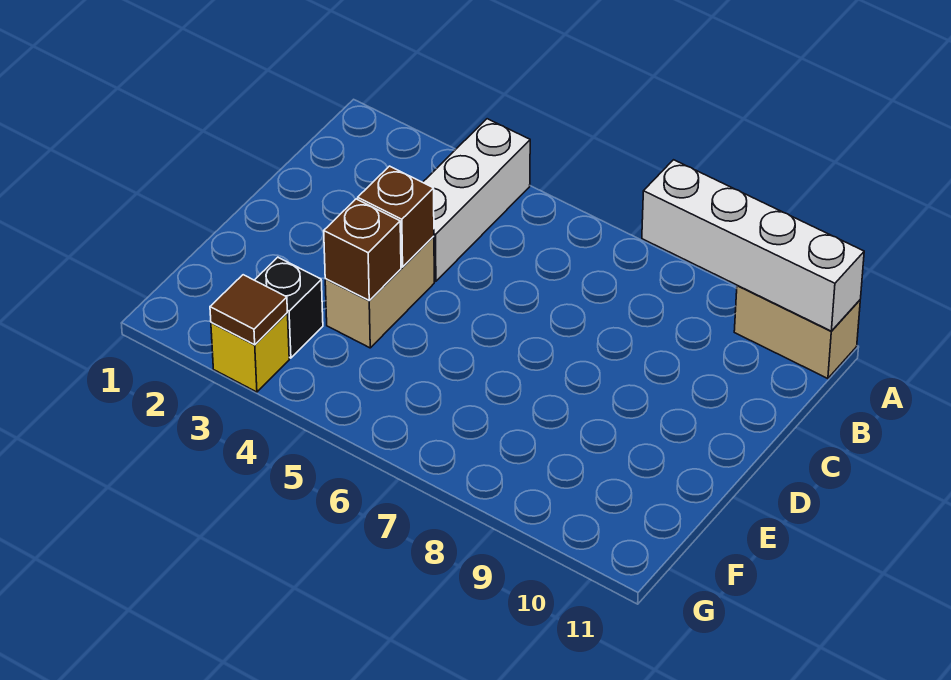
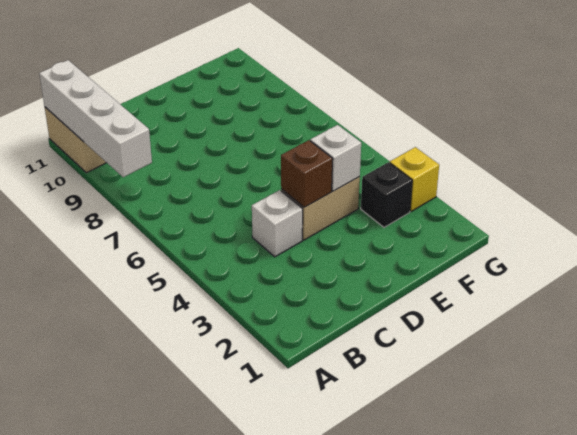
white 1x3 brick [423,119,530,281] -> white 1x1 brick [252,190,303,257]
brown 1x1 brick [324,199,401,301] -> white 1x1 brick [310,125,361,191]
brown 1x1 tile [210,275,287,345] -> none

